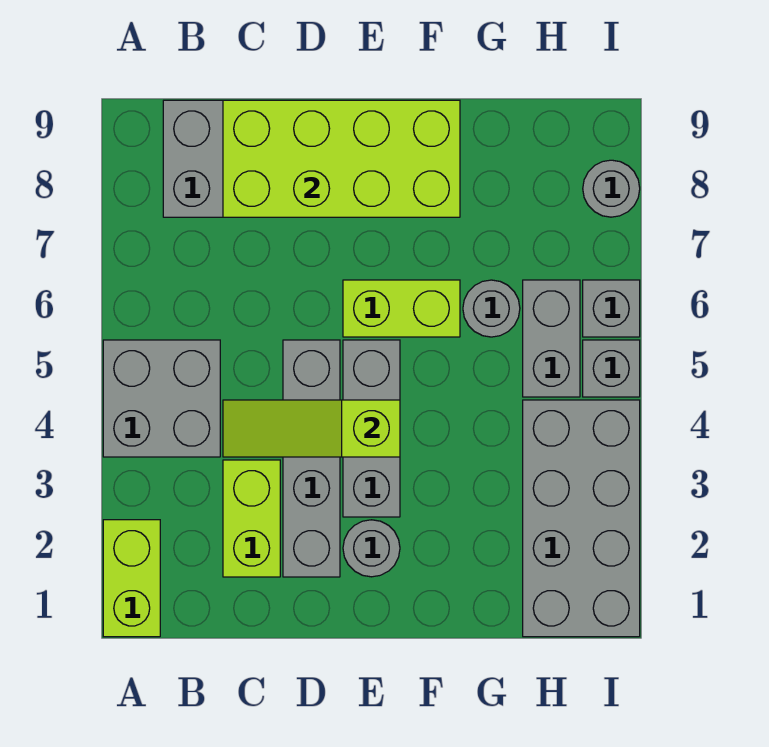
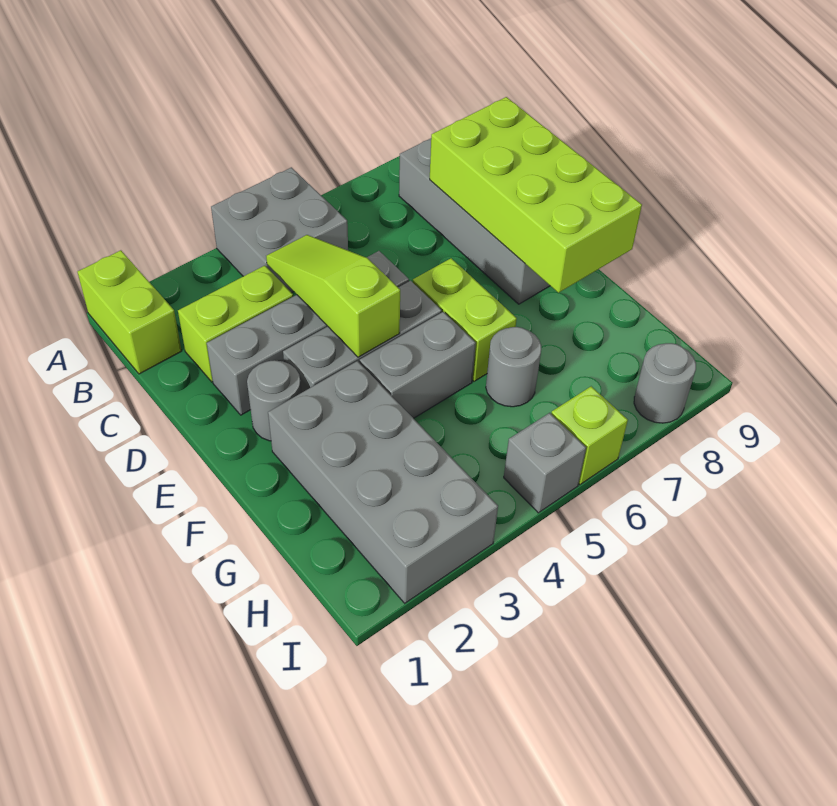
lime 1x2 brick [103,520,160,637] -> lime 1x2 brick turned to [77,250,182,374]
grey 2x4 brick [523,400,640,637] -> grey 2x4 brick turned to [268,361,498,603]
grey 1x2 brick [523,280,580,397] -> grey 1x2 brick moved to [360,312,476,418]
grey 1x1 brick [583,280,640,337] -> lime 1x1 brick [551,386,628,485]

